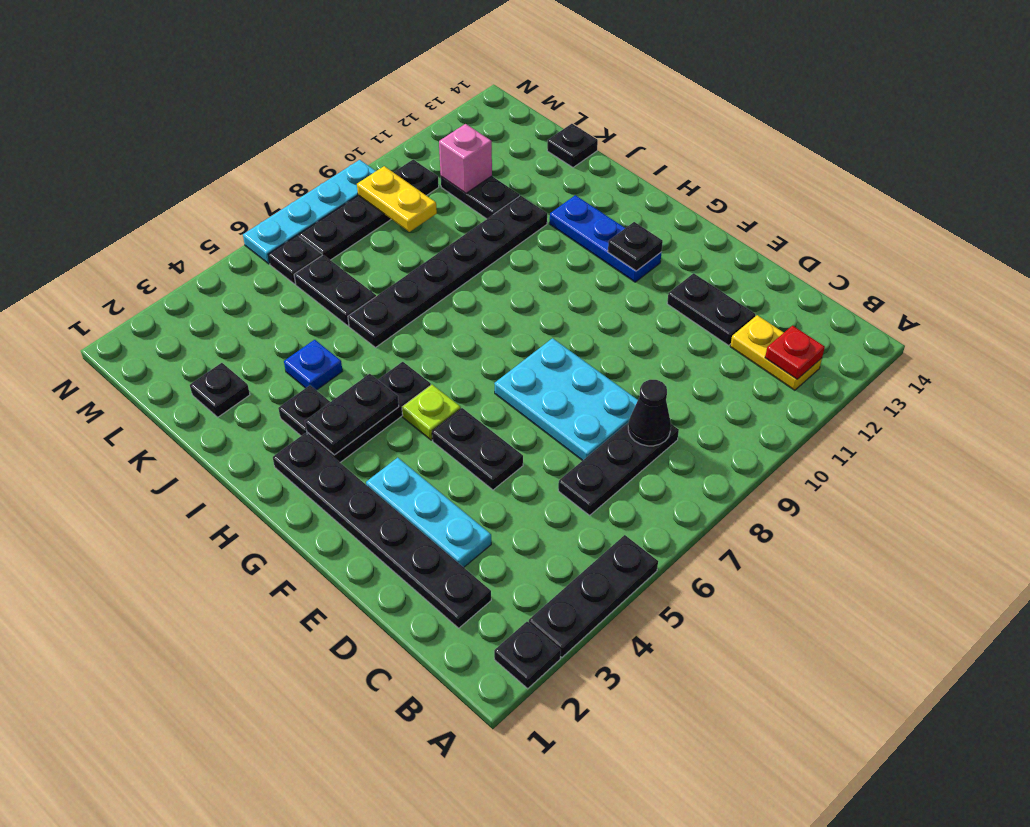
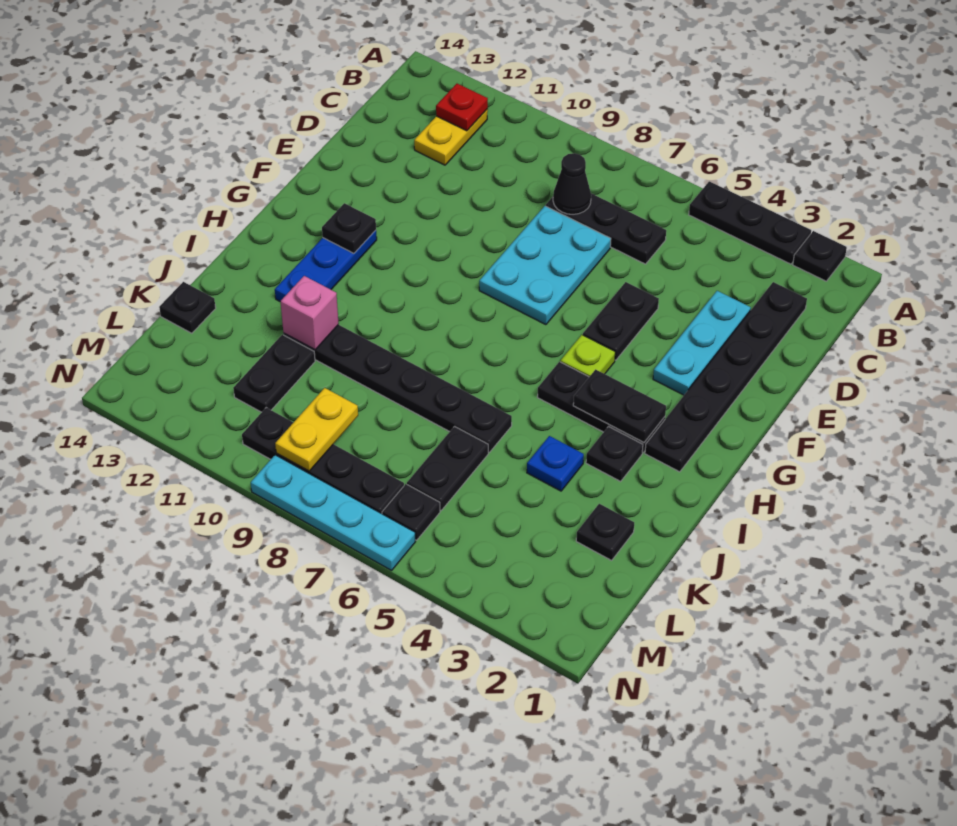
black 1x2 plate [667,273,755,345] -> none
pink 1x1 brick [439,124,492,193] -> pink 1x1 brick moved to [280,276,339,350]

